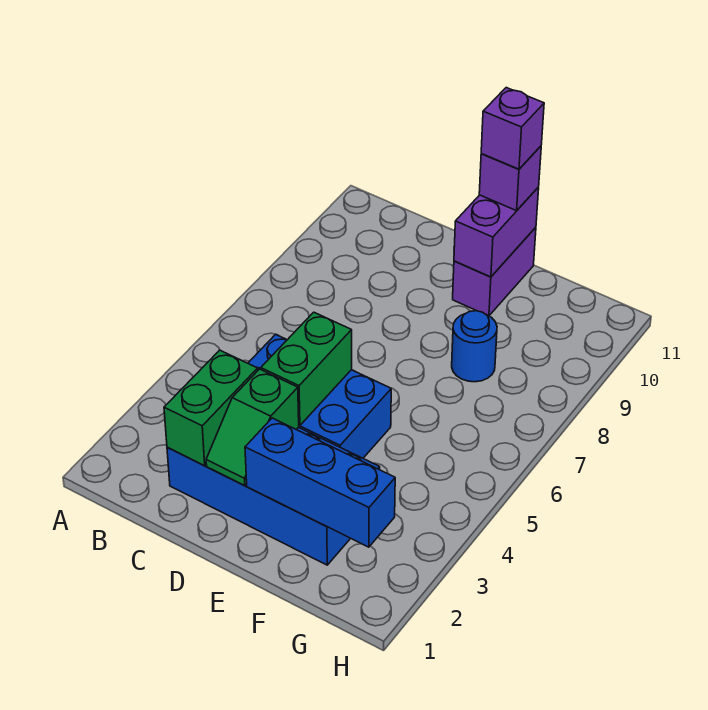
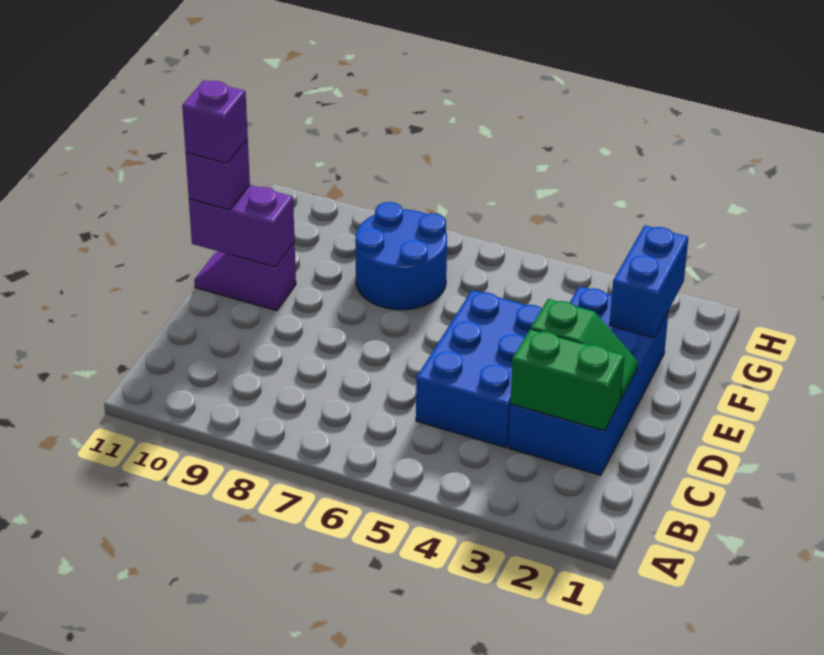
green 1x2 brick [261,312,352,426] -> none
blue 1x3 brick [245,418,395,547] -> blue 1x2 brick [610,225,688,338]
purple 1x2 brick [453,227,536,316] -> purple 1x2 slope [194,242,296,311]
blue 1x1 round brick [452,311,497,382] -> blue 2x2 round brick [355,202,447,310]

